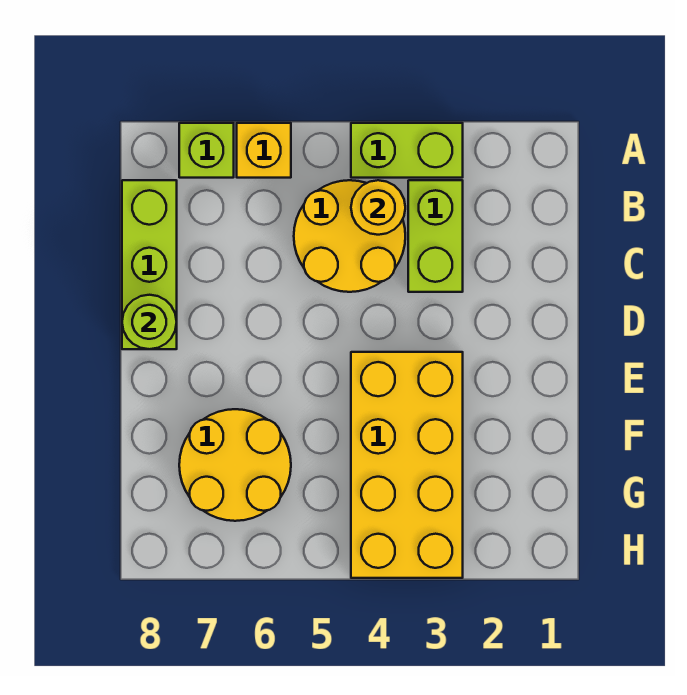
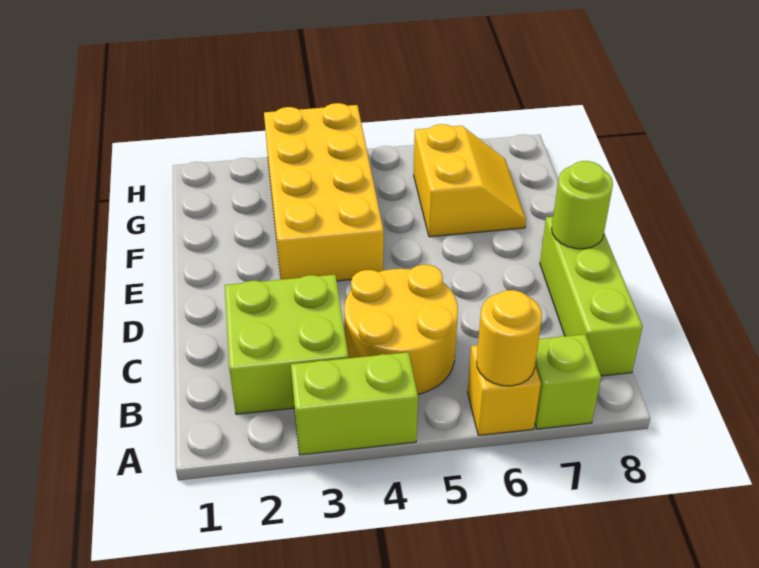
lime 1x2 brick [408,180,463,292] -> lime 2x2 brick [225,275,348,414]
yellow 1x1 round brick [351,180,405,235] -> yellow 1x1 round brick moved to [477,290,542,386]
yellow 2x2 round brick [179,409,291,521] -> yellow 2x2 slope [414,124,526,237]

